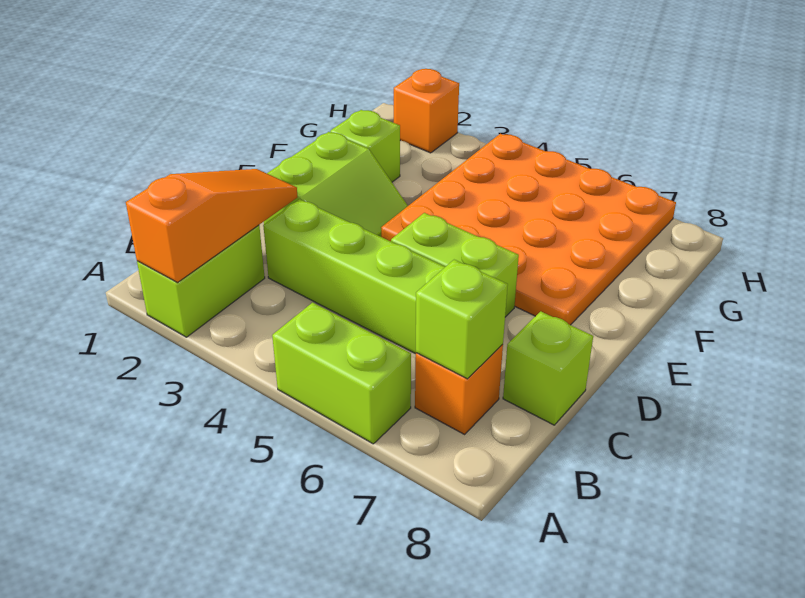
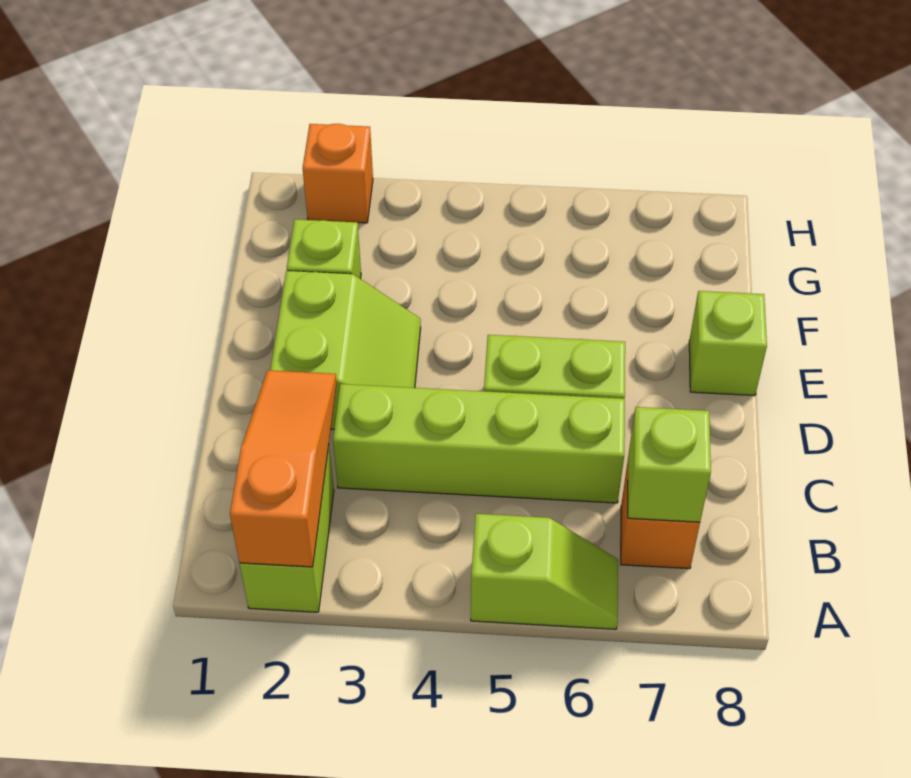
lime 1x2 brick [272,303,411,444] -> lime 1x2 slope [471,514,618,629]
lime 1x1 brick [503,311,593,425] -> lime 1x1 brick moved to [689,291,767,396]
orange 4x4 plate [381,134,676,325] -> none

